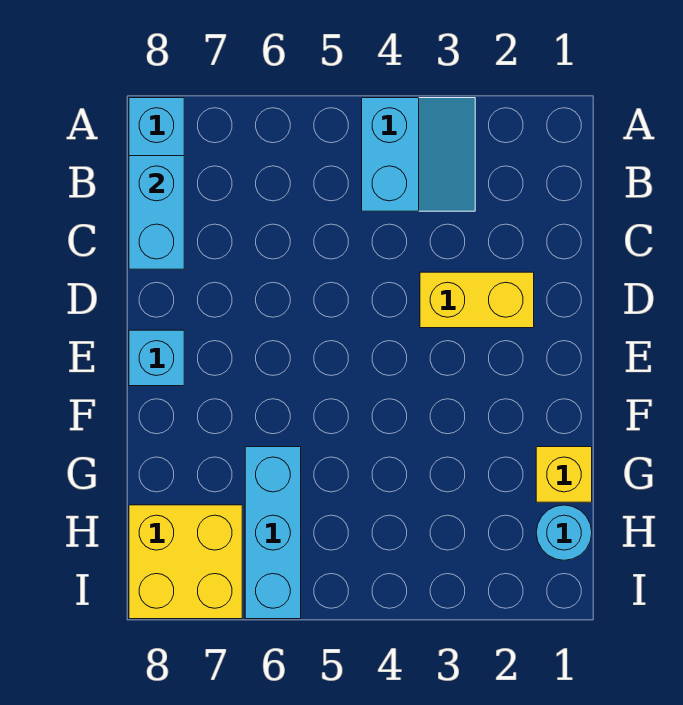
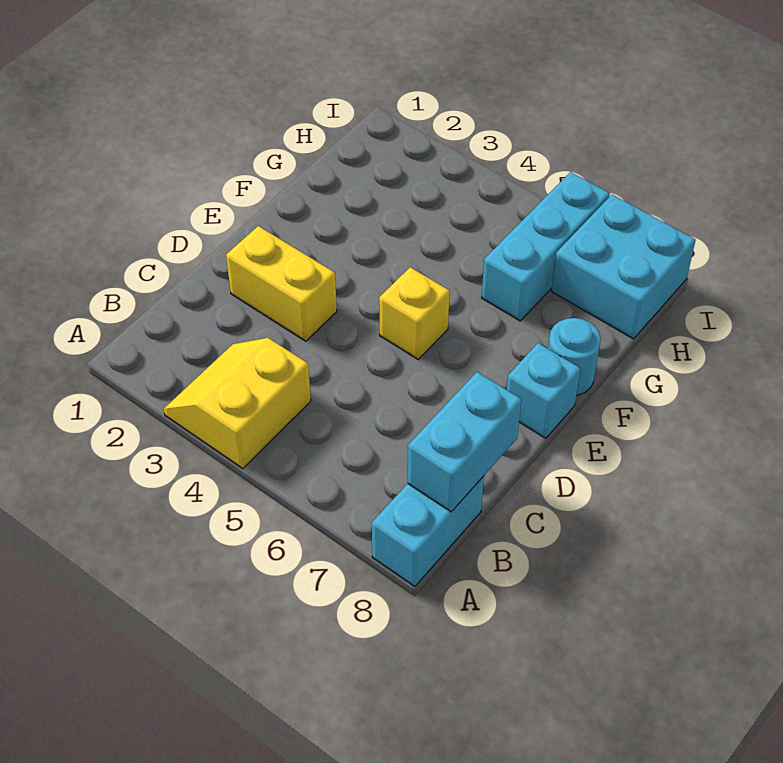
cyan 2x2 slope [362,98,475,211] -> yellow 2x2 slope [164,338,311,468]
yellow 1x1 brick [536,447,592,502] -> yellow 1x1 brick moved to [379,267,450,359]
cyan 1x1 round brick [536,505,592,560] -> cyan 1x1 round brick moved to [548,318,601,396]
yellow 2x2 brick [129,505,242,619] -> cyan 2x2 brick [552,195,696,339]

